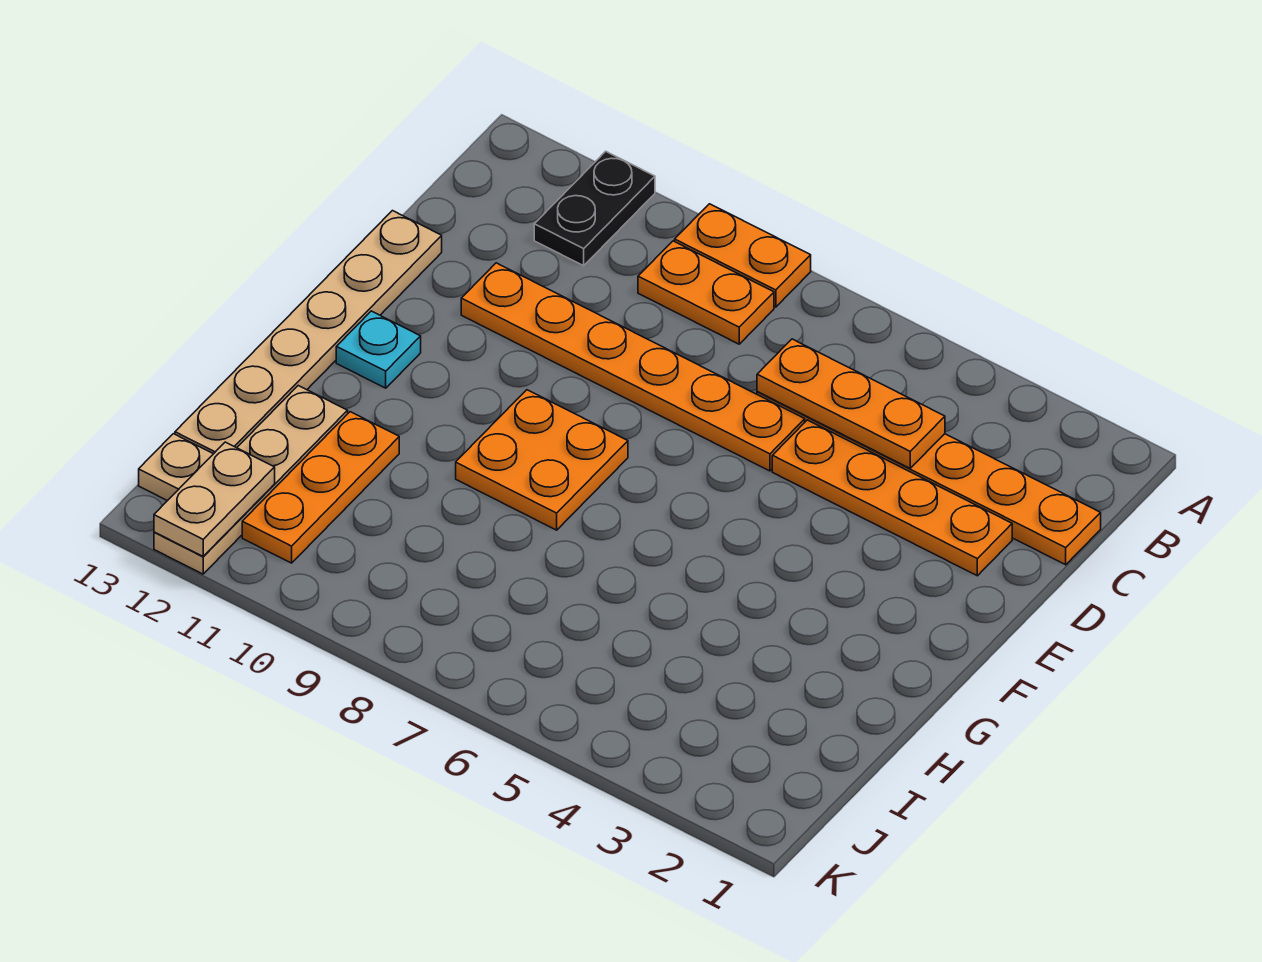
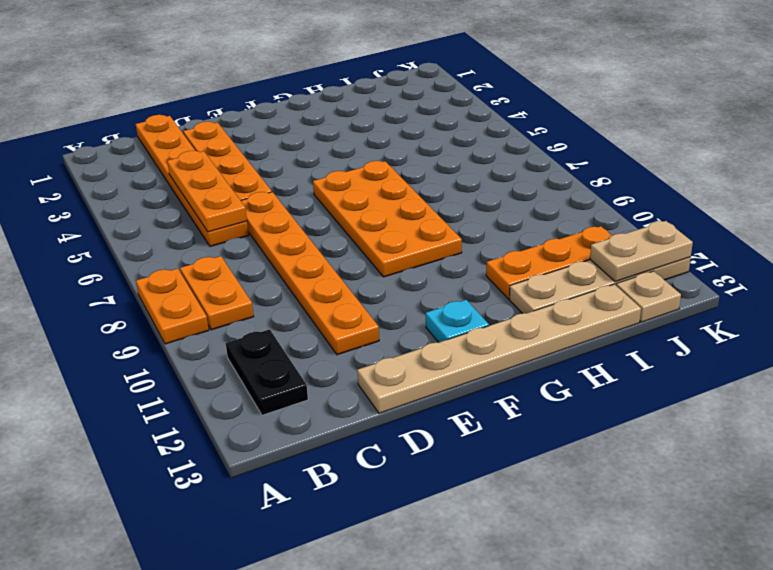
black 1x2 plate [534,151,655,266] -> black 1x2 plate turned to [226,329,308,415]
orange 2x2 plate [456,390,628,530] -> orange 2x4 plate [313,161,462,277]

